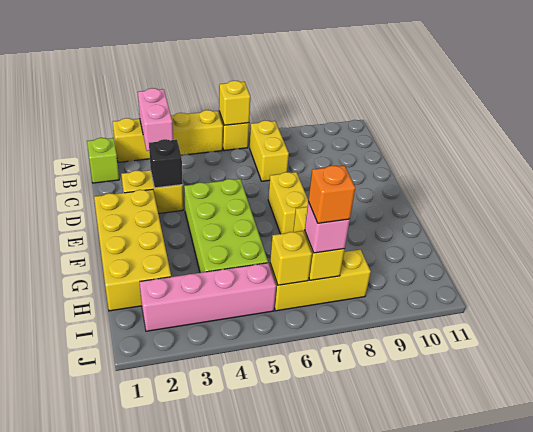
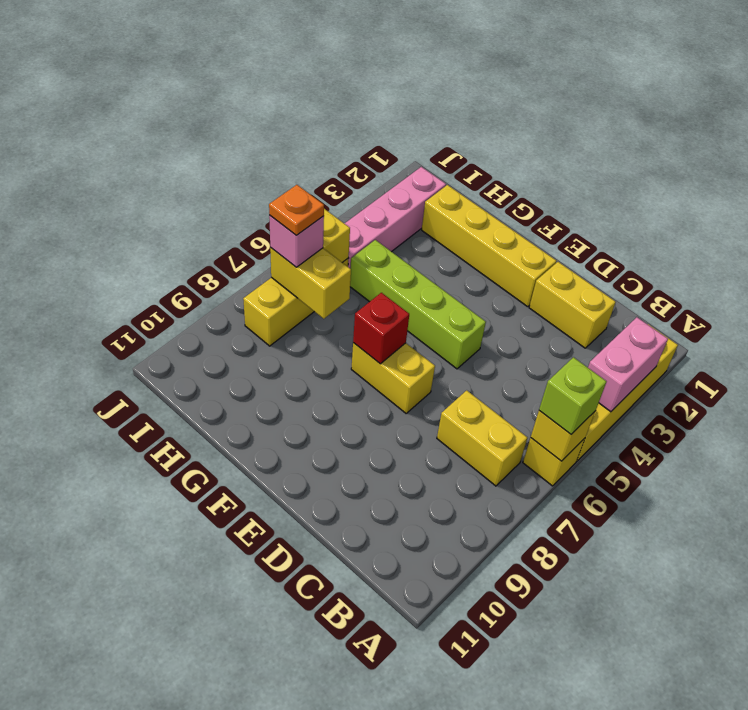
pink 1x2 brick [138,88,173,151] -> pink 1x2 brick turned to [588,317,668,412]
lime 1x1 brick [87,138,119,183] -> lime 1x1 brick moved to [539,357,607,434]
yellow 1x2 brick [121,170,183,214] -> yellow 1x2 brick turned to [529,262,616,348]
black 1x1 brick [149,139,183,188] -> none
yellow 2x4 brick [94,189,171,311] -> yellow 1x4 brick [422,185,556,307]
lime 2x4 brick [184,179,268,273] -> lime 1x4 brick [350,240,486,369]
none -> red 1x1 brick [353,293,409,364]
orange 1x1 brick [308,165,355,223] -> orange 1x1 plate [269,185,324,235]

